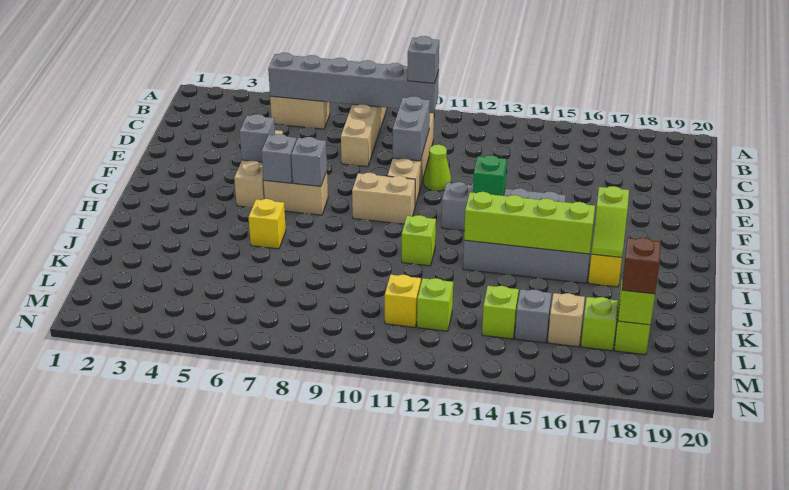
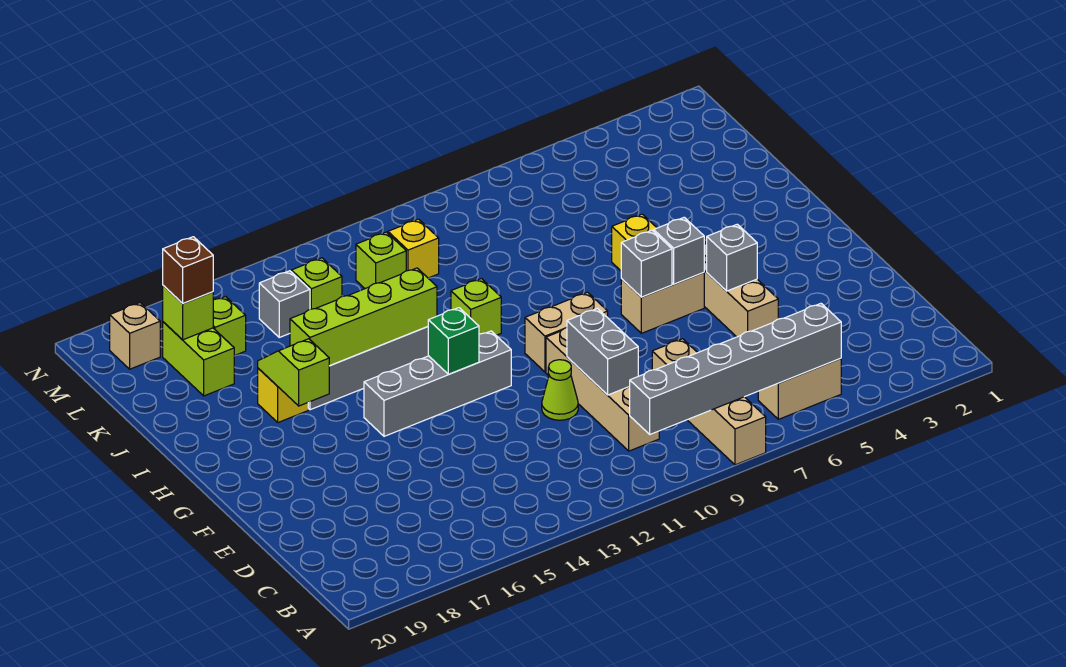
grey 1x1 brick [408,36,439,83] -> none
tan 1x1 brick [548,293,585,347] -> tan 1x1 brick moved to [110,303,160,369]

